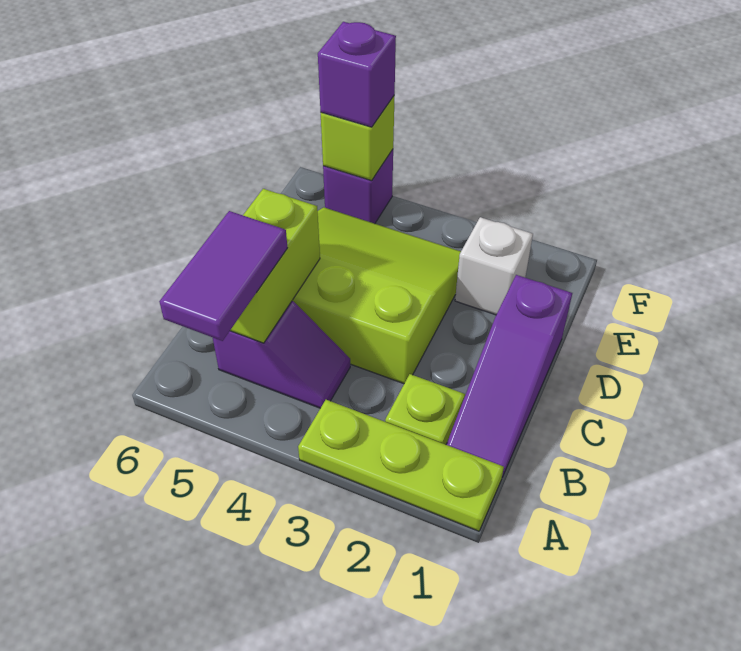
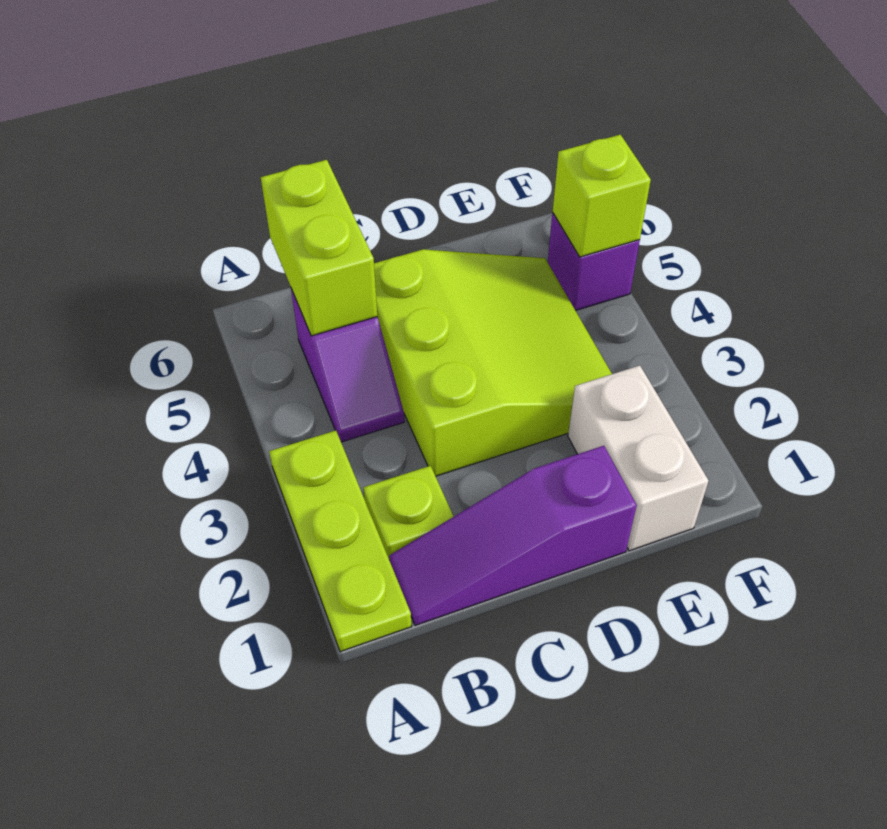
purple 1x2 tile [159,211,287,341] -> none
lime 1x2 brick [230,189,320,343] -> lime 1x2 brick turned to [261,160,377,336]
white 1x1 brick [455,217,533,315] -> white 1x2 brick [568,365,709,551]
purple 1x1 brick [318,22,396,127] -> none

